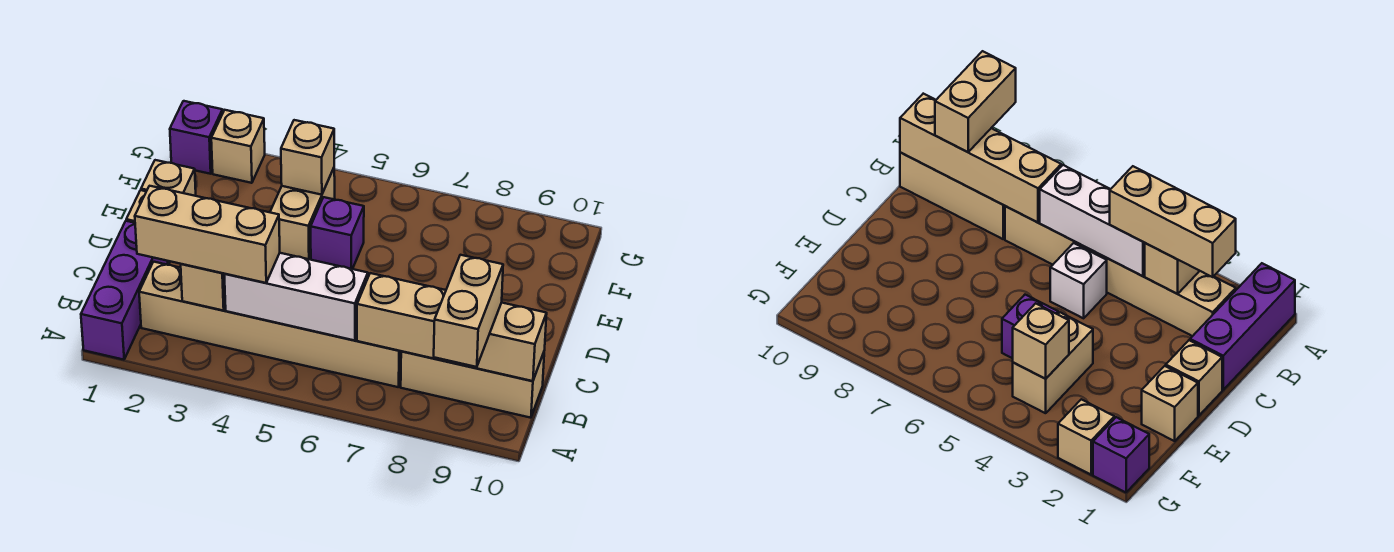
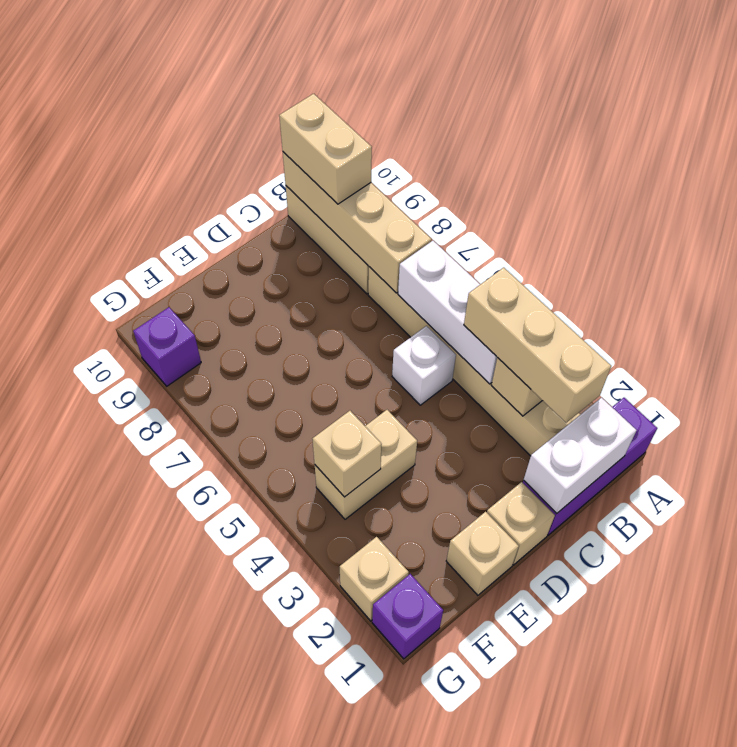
tan 1x2 brick [434,255,503,367] -> tan 1x2 brick turned to [279,94,372,204]
none -> white 1x2 brick [524,398,636,514]
purple 1x1 brick [311,197,364,269] -> purple 1x1 brick moved to [133,307,201,386]

